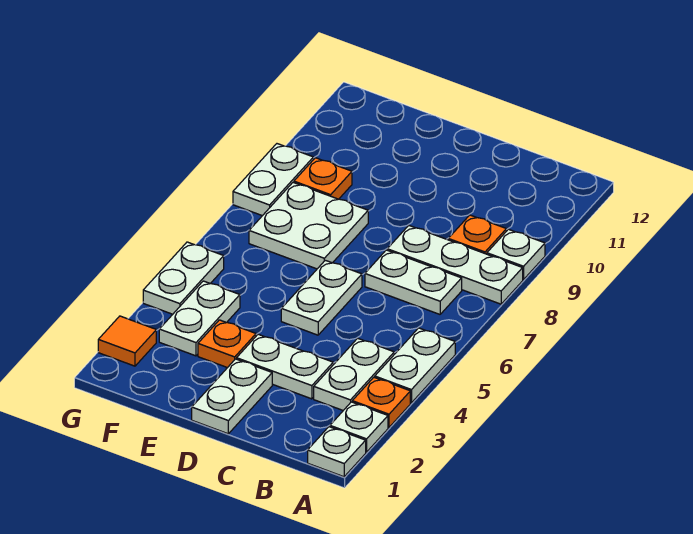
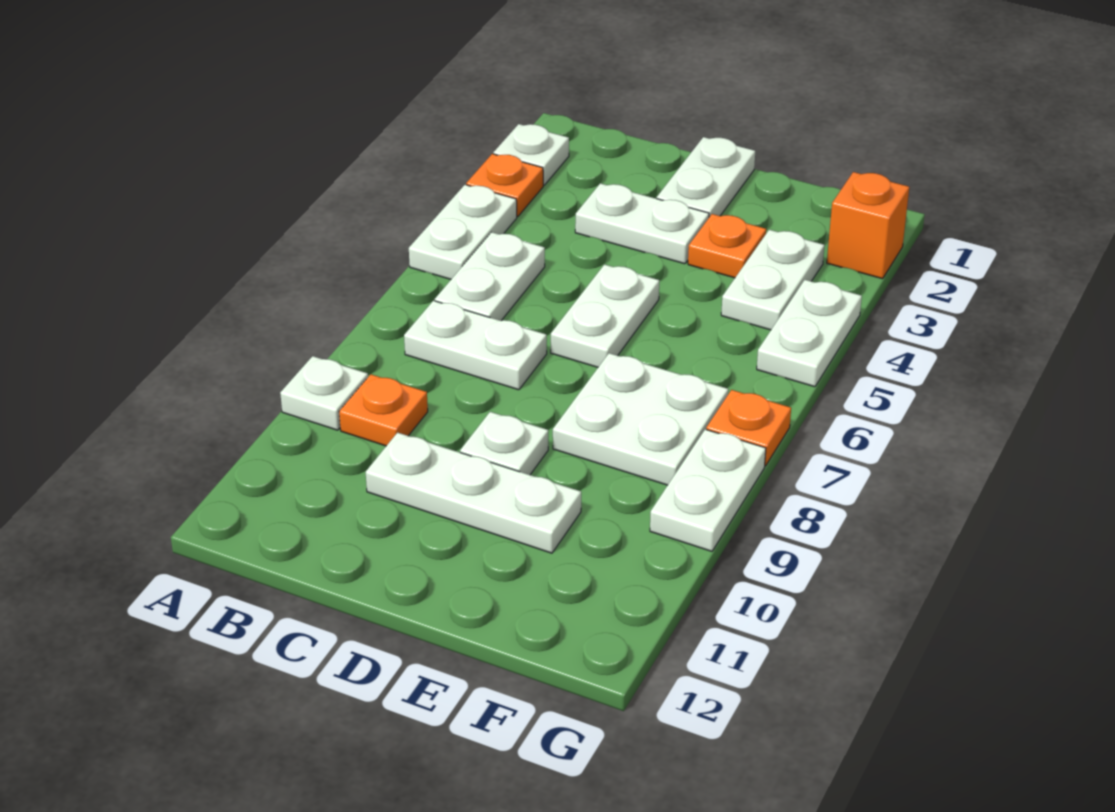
white 1x1 plate [308,427,366,477] -> white 1x1 plate moved to [460,412,548,475]
white 1x3 plate [387,226,523,304] -> white 1x3 plate moved to [366,433,581,553]
white 1x2 plate [314,338,394,410] -> white 1x2 plate moved to [435,232,545,321]
orange 1x1 plate [294,158,352,199] -> orange 1x1 plate moved to [706,390,791,466]
orange 1x1 tile [98,316,156,366] -> orange 1x1 brick [827,172,909,279]

